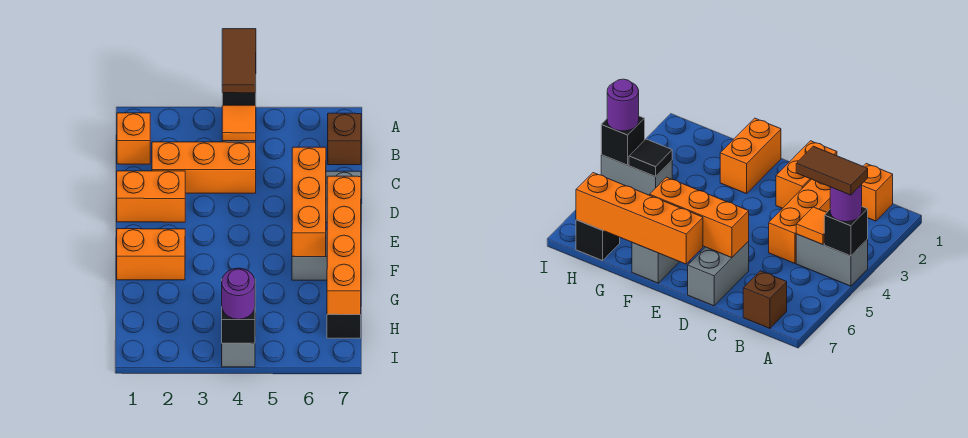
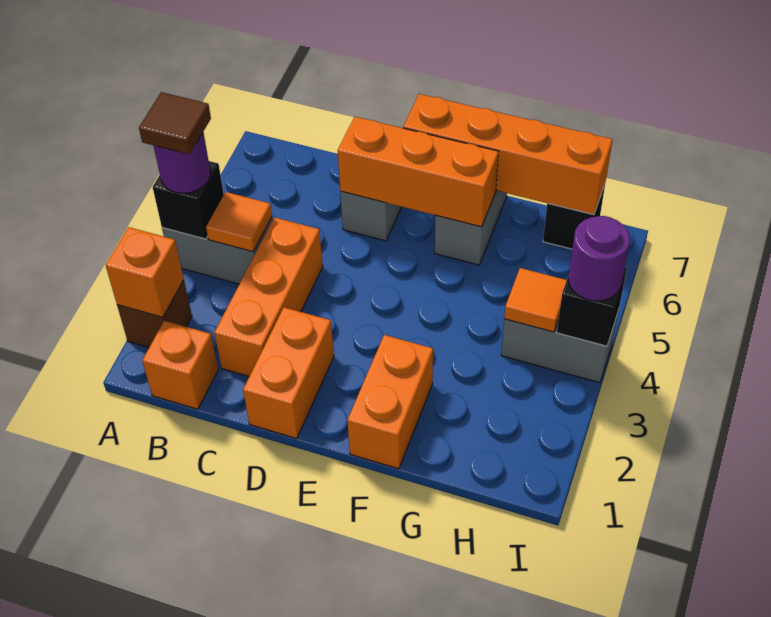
none -> orange 1x1 brick [106,227,184,317]
brown 1x2 tile [222,29,256,93] -> brown 1x1 tile [139,92,211,154]
brown 1x1 brick [328,113,361,165] -> brown 1x1 brick moved to [117,280,192,347]
black 1x1 tile [629,139,672,177] -> orange 1x1 tile [504,268,567,332]

